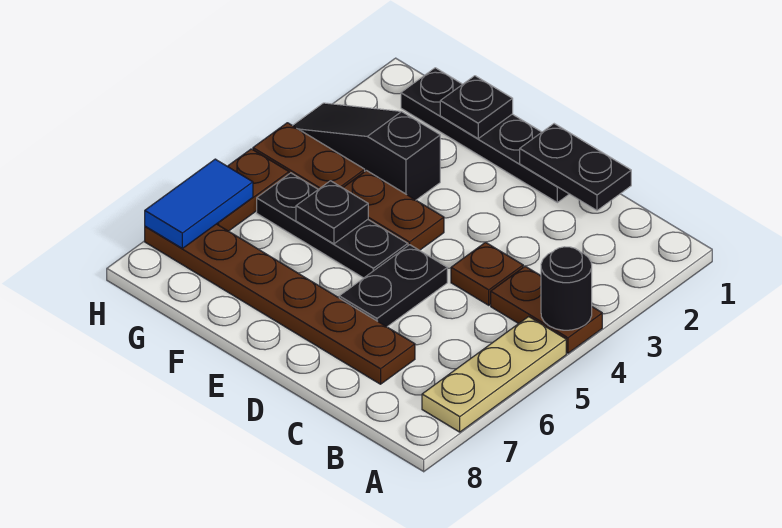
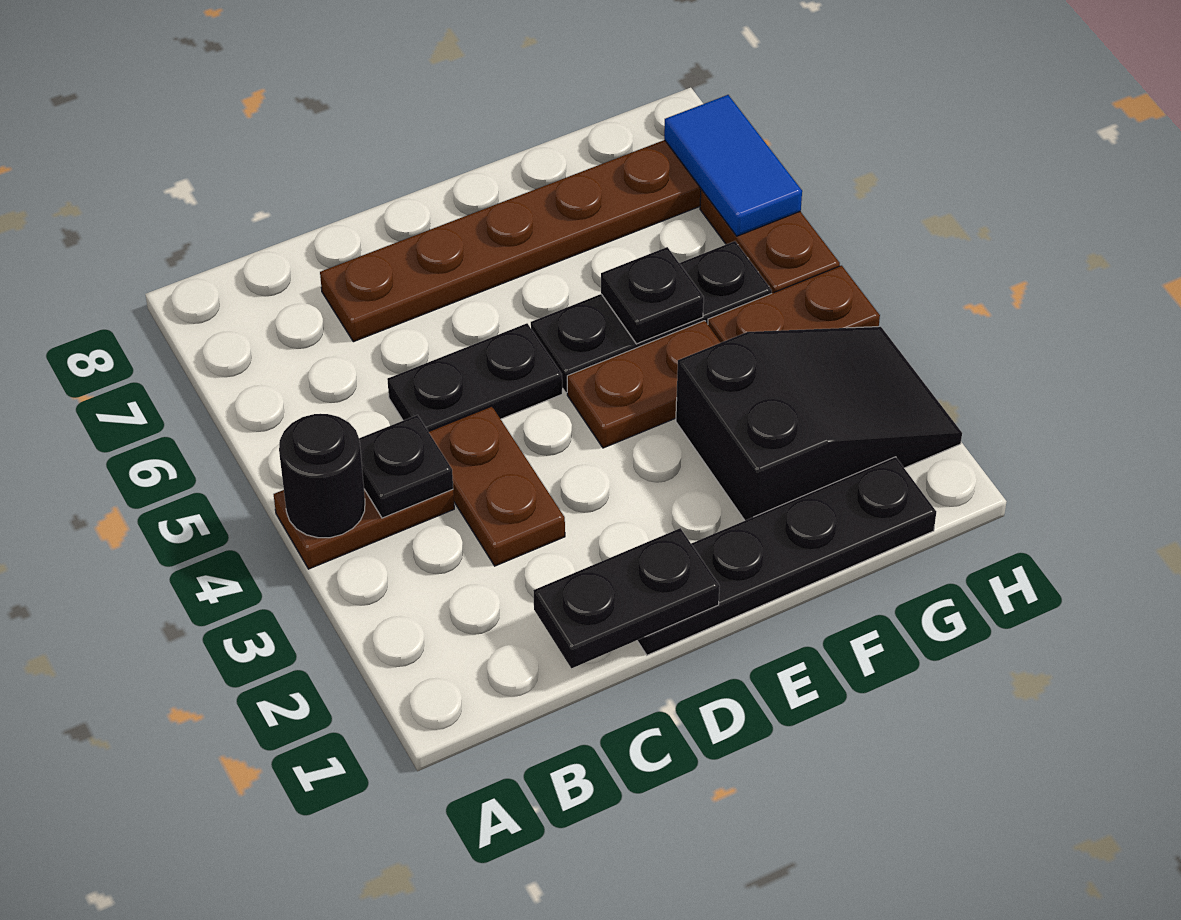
tan 1x3 plate [422,317,566,432] -> none
brown 1x1 plate [451,242,523,305] -> brown 1x2 plate [429,406,565,566]
black 1x2 plate [339,245,447,327] -> black 1x2 plate turned to [387,323,562,432]
black 1x1 plate [440,76,513,139] -> black 1x1 plate moved to [359,415,453,518]
black 1x3 slope [293,103,440,200] -> black 2x3 slope [676,327,962,520]

